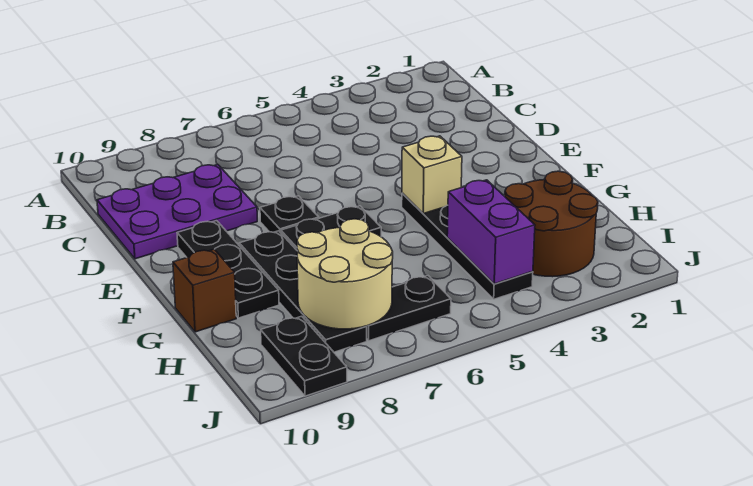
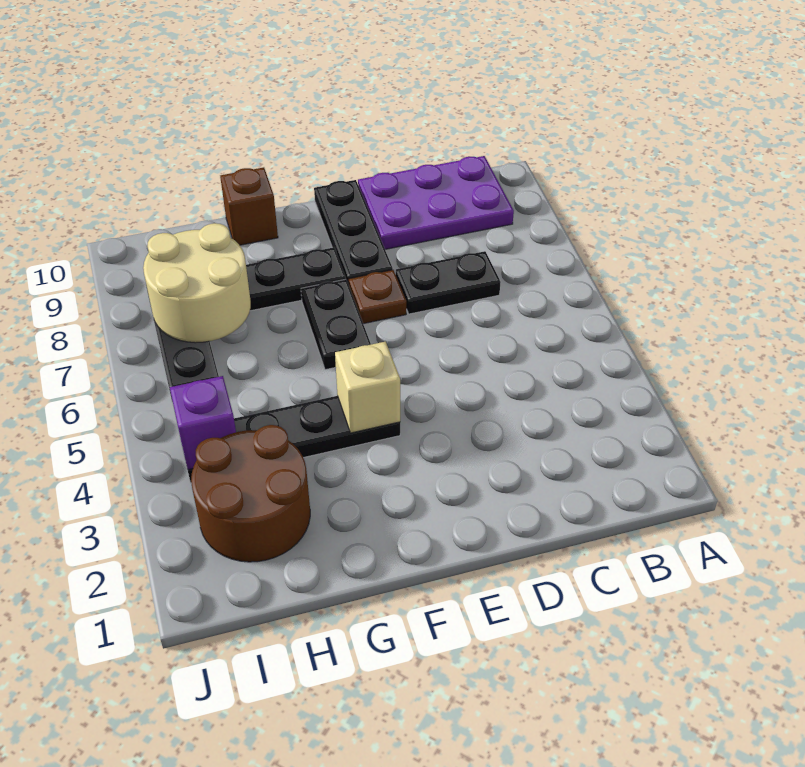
purple 2x3 plate [97,165,257,259] -> purple 2x3 plate turned to [358,156,514,249]
black 1x1 plate [260,196,319,233] -> brown 1x1 plate [349,270,406,324]
black 1x3 plate [177,221,279,318] -> black 1x3 plate turned to [314,180,393,285]
purple 1x2 brick [447,180,535,284] -> purple 1x1 brick [170,376,236,470]
black 1x2 plate [261,316,347,396] -> black 1x2 plate moved to [396,251,501,314]

